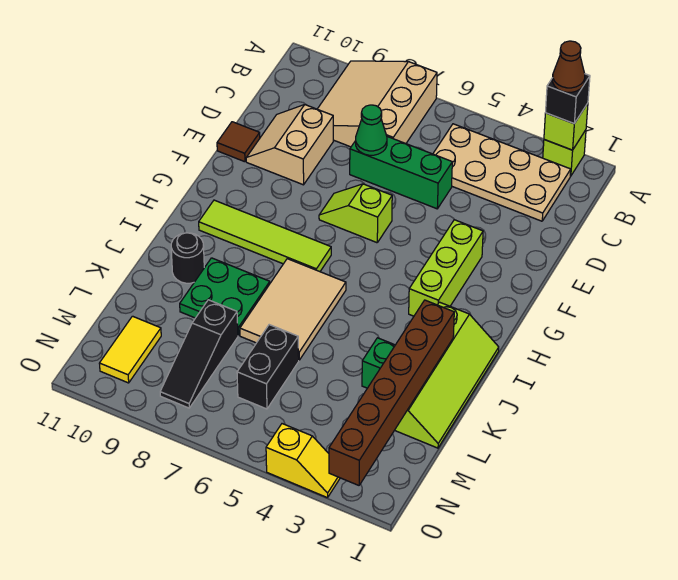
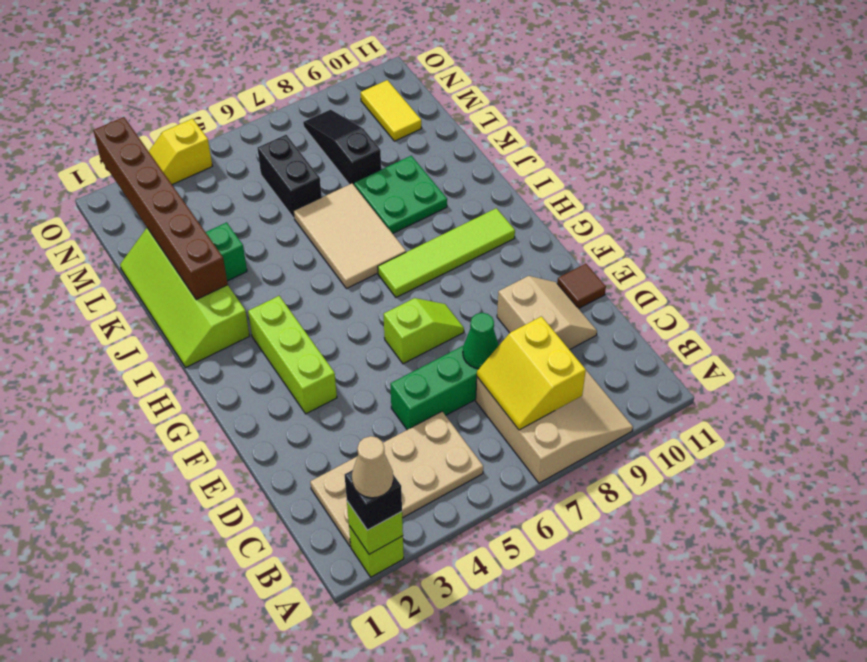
brown 1x1 cone [553,41,585,92] -> tan 1x1 cone [352,436,393,498]
none -> yellow 2x2 slope [477,317,586,430]
black 1x1 round brick [171,233,204,283] -> none

